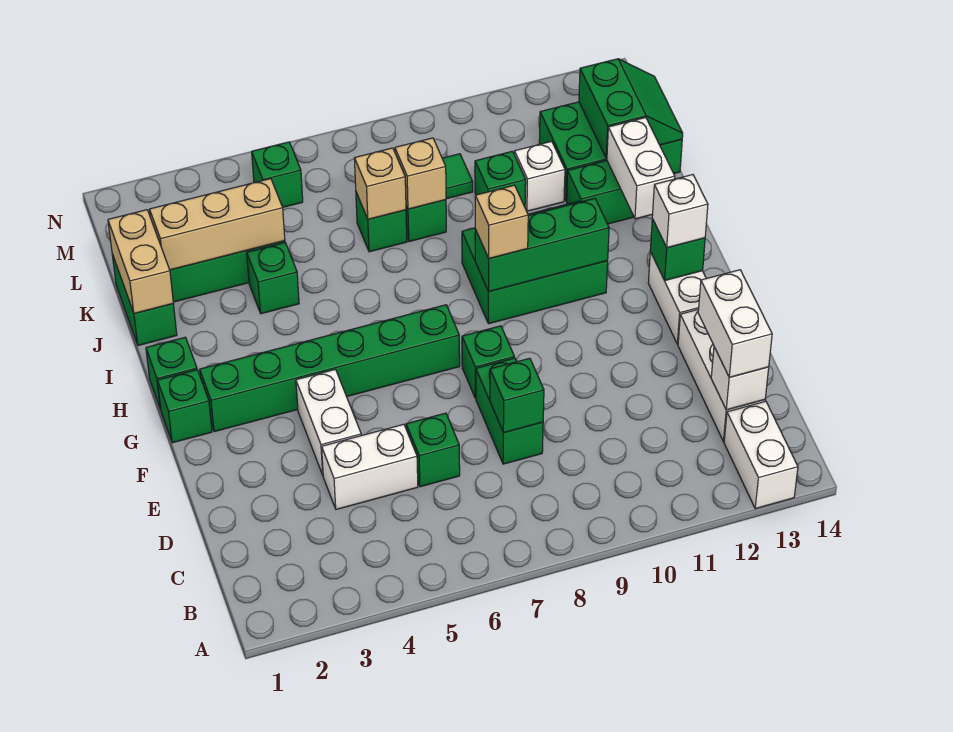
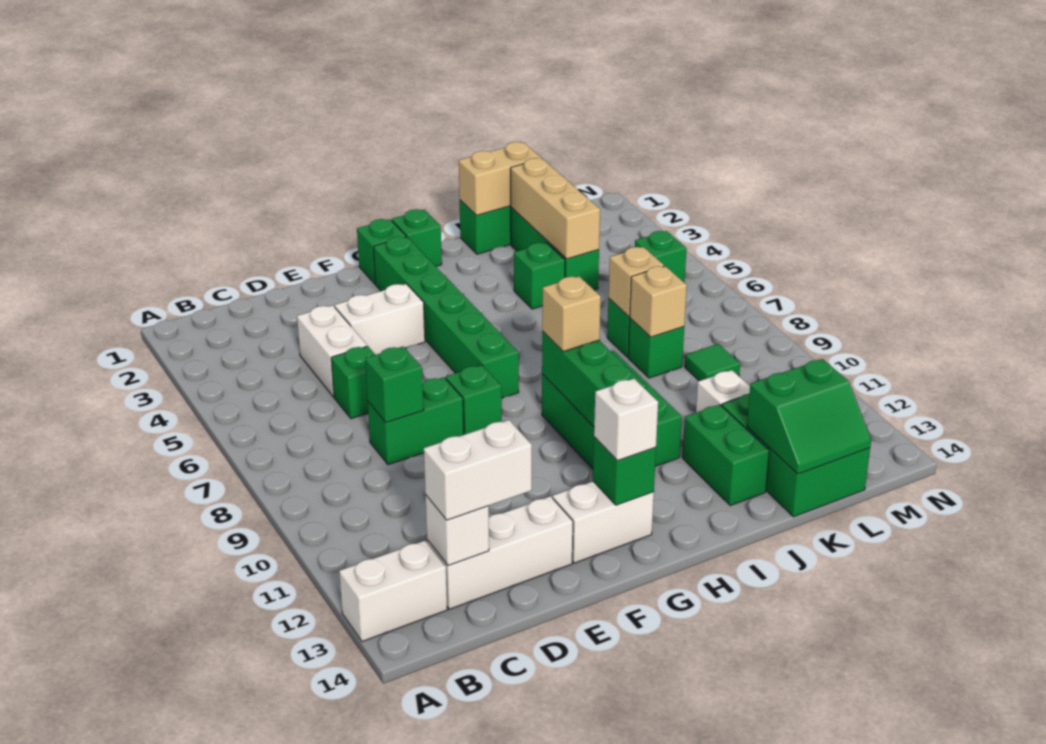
white 1x2 brick [607,118,675,219] -> none
green 1x1 brick [475,151,526,207] -> none

